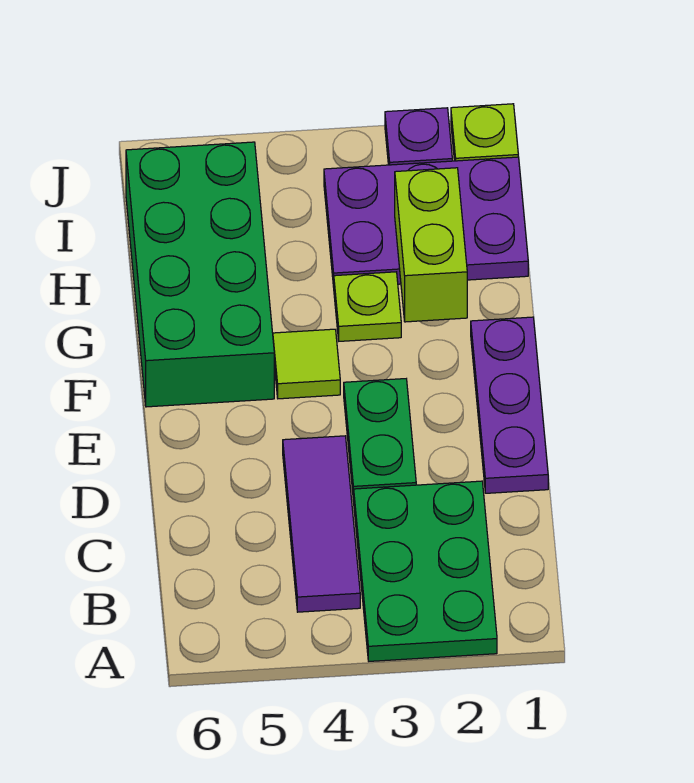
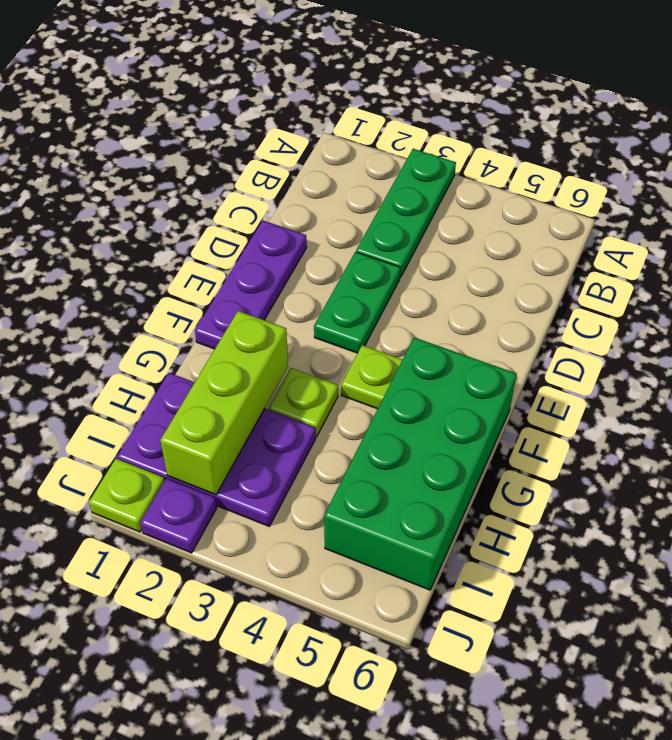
green 2x3 plate [354,481,497,661] -> green 1x3 plate [356,149,456,278]
purple 1x3 tile [283,436,360,612] -> none
lime 1x1 tile [273,329,340,399] -> lime 1x1 plate [341,345,403,409]
lime 1x2 brick [395,168,467,322] -> lime 1x3 brick [160,311,288,495]

